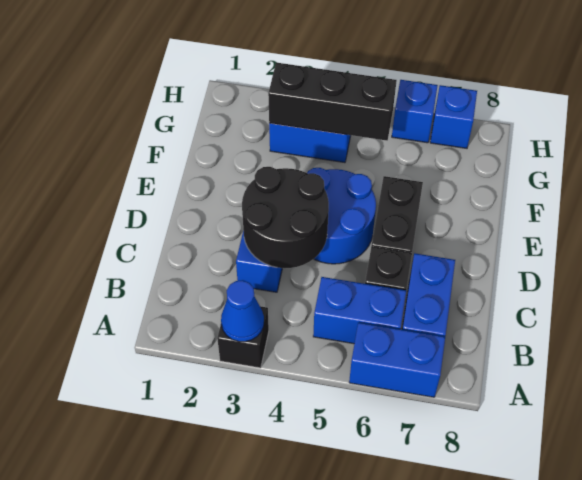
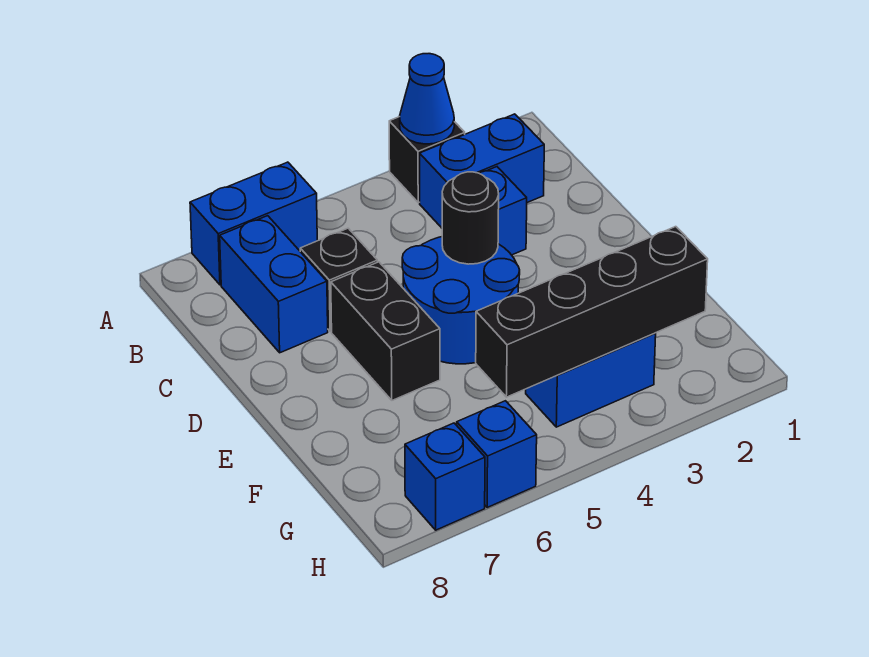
blue 1x2 brick [313,277,406,344] -> blue 1x2 brick moved to [420,114,544,228]
black 2x2 round brick [242,167,329,268] -> black 1x1 round brick [442,172,499,264]
black 1x3 brick [268,63,397,140] -> black 1x4 brick [476,227,708,397]

